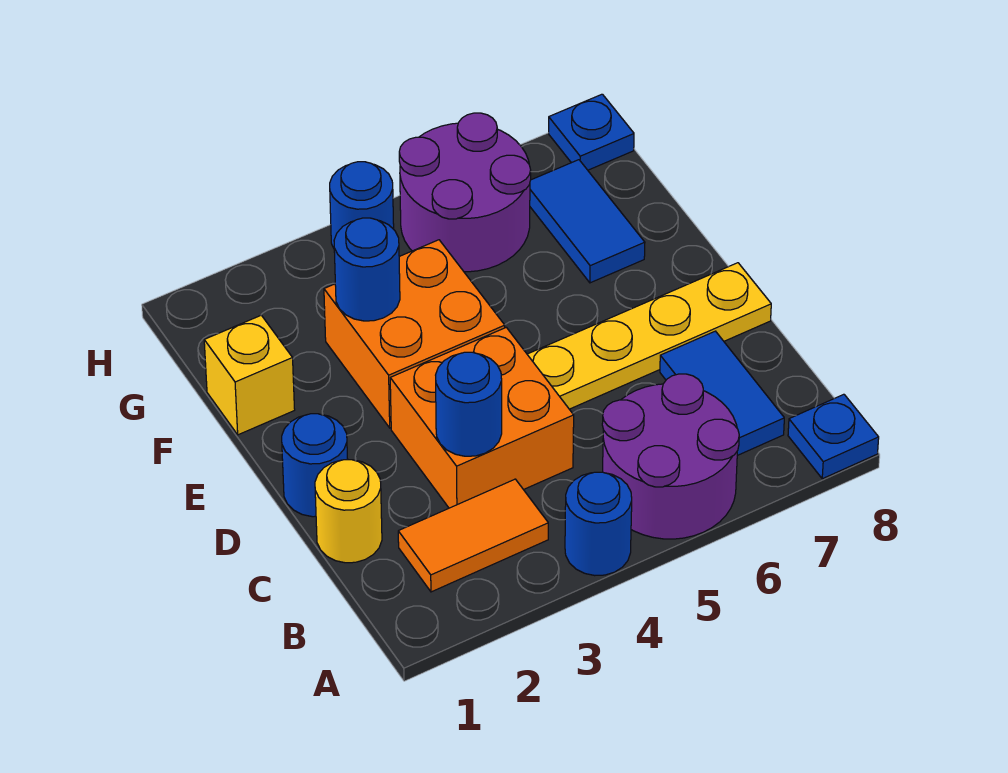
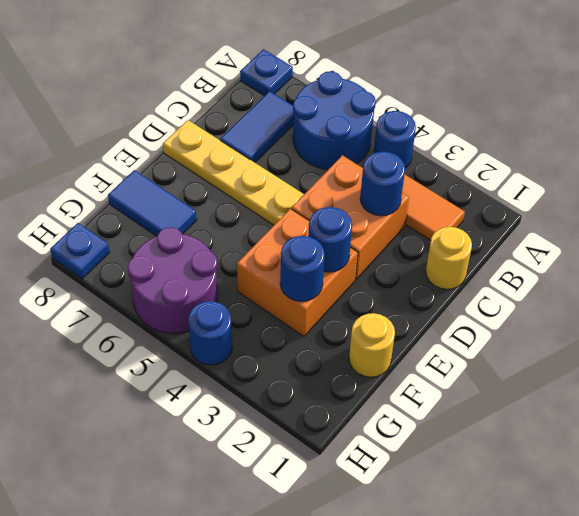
purple 2x2 round brick [602,374,739,539] -> blue 2x2 round brick [293,71,376,170]
blue 1x1 round brick [282,414,348,517] -> blue 1x1 round brick moved to [308,207,352,272]
yellow 1x1 brick [204,315,295,435] -> yellow 1x1 round brick [349,313,395,377]
blue 1x2 tile [530,160,645,283] -> blue 1x2 tile turned to [108,170,197,236]

